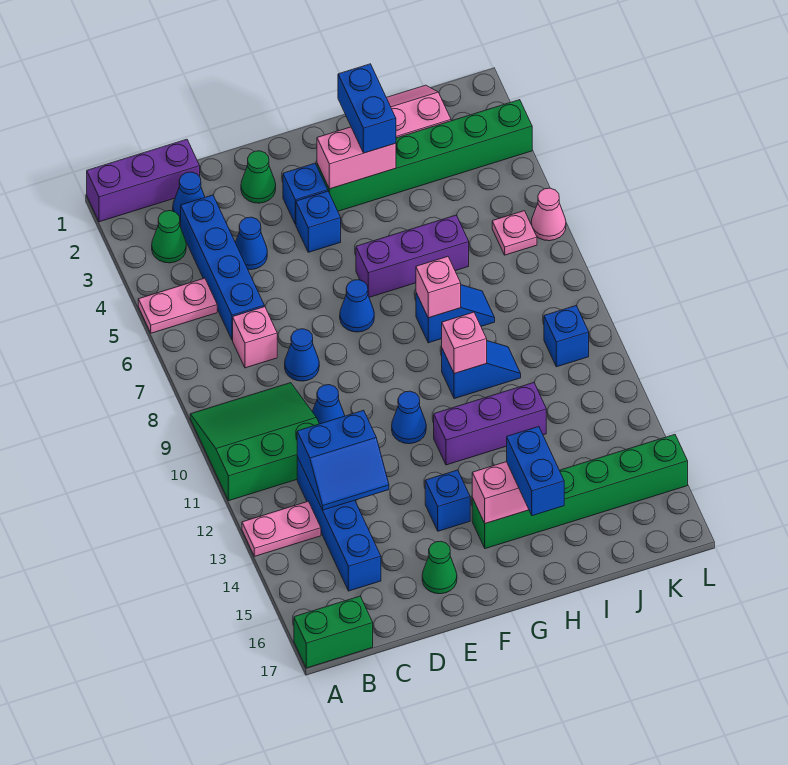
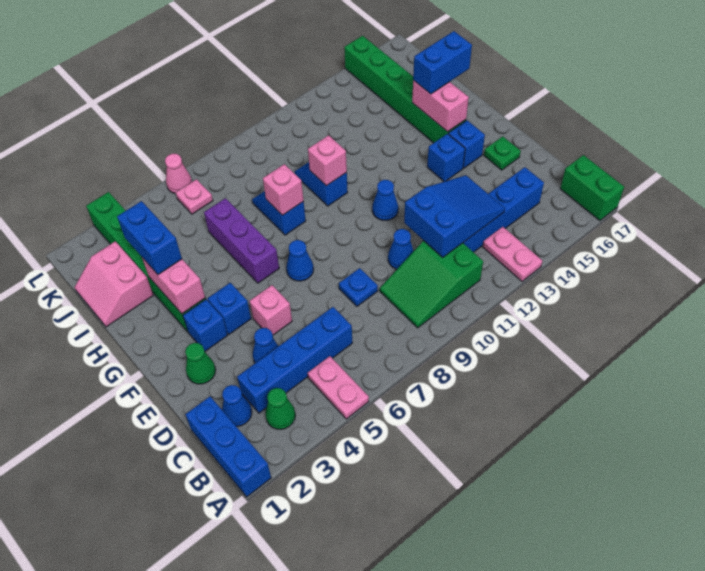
purple 1x3 brick [87,139,200,222] -> blue 1x3 brick [185,396,271,497]
green 3x3 slope [190,383,319,501] -> green 2x3 slope [380,241,483,328]
pink 1x1 brick [233,307,277,368] -> pink 1x1 brick moved to [250,285,292,335]
blue 2x2 slope [297,410,389,510] -> blue 2x3 slope [404,175,505,257]
blue 1x1 cone [285,329,319,381] -> blue 1x1 plate [339,268,378,306]
green 1x1 cone [422,541,457,594] -> green 1x1 plate [484,136,521,170]
purple 1x3 brick [434,383,546,465] -> none
blue 1x2 brick [338,64,396,153] -> blue 1x2 brick turned to [117,201,182,275]
blue 1x1 brick [544,306,589,367] -> blue 1x1 brick moved to [448,120,485,168]

